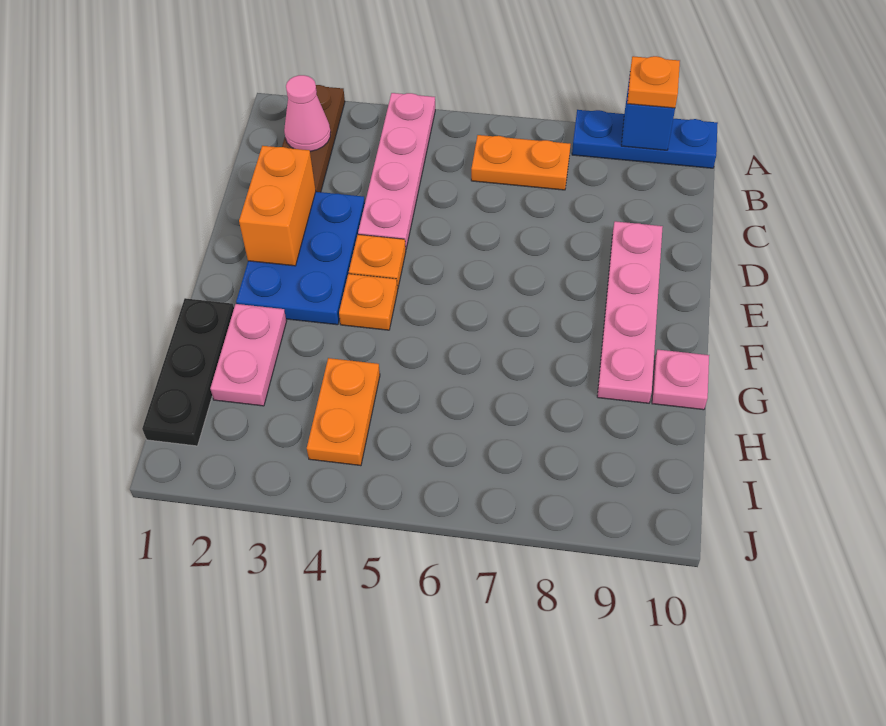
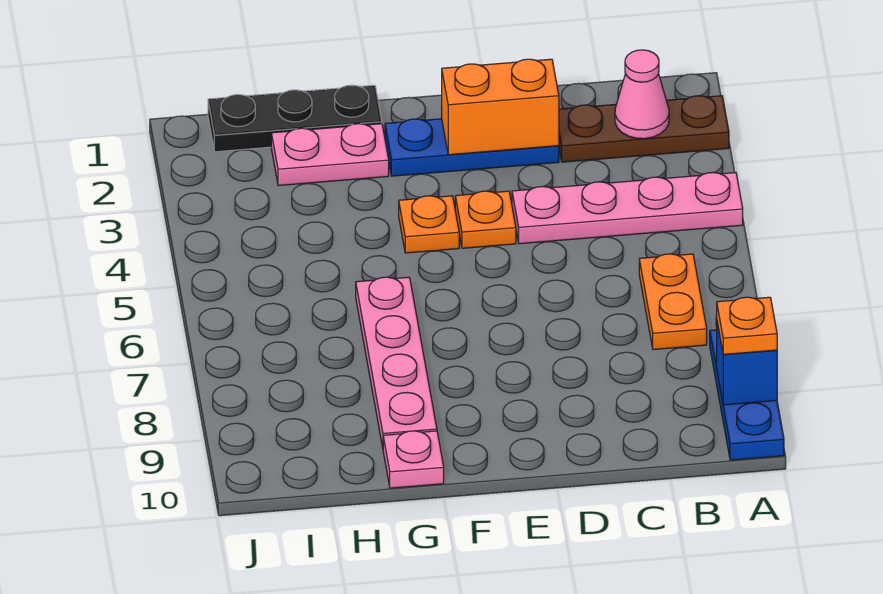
blue 2x3 plate [236,192,365,325] -> blue 1x3 plate [385,119,559,176]
pink 1x4 plate [597,221,663,403] -> pink 1x4 plate turned to [356,277,437,447]
orange 1x2 plate [307,358,380,466] -> none

